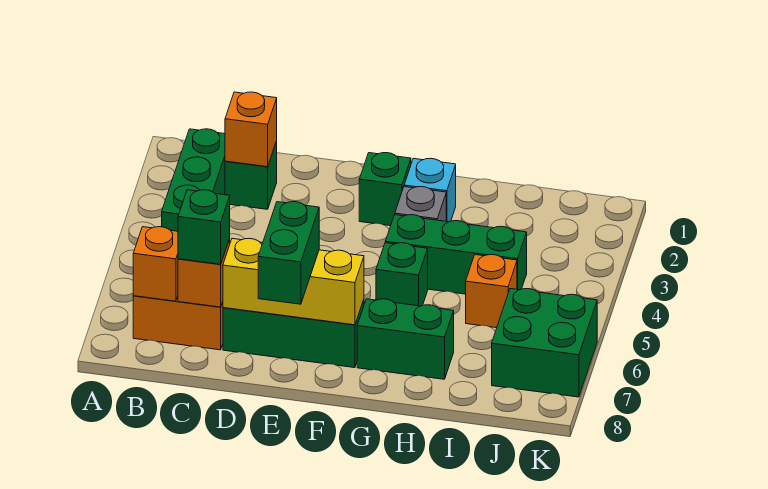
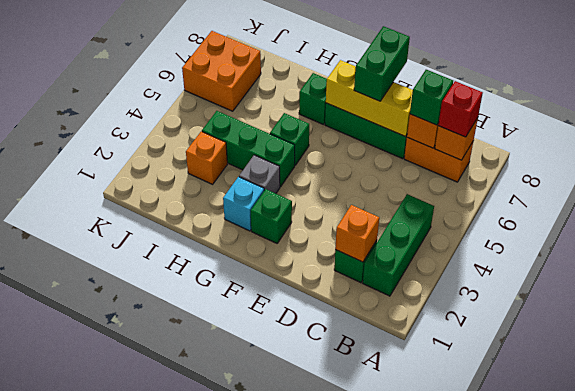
none -> red 1x1 brick [438,81,483,137]
green 1x2 brick [357,299,454,379] -> green 1x1 brick [299,73,327,125]
orange 1x1 brick [466,255,517,328] -> orange 1x1 brick moved to [186,132,227,184]
green 2x2 brick [492,289,597,397] -> orange 2x2 brick [182,31,261,111]

